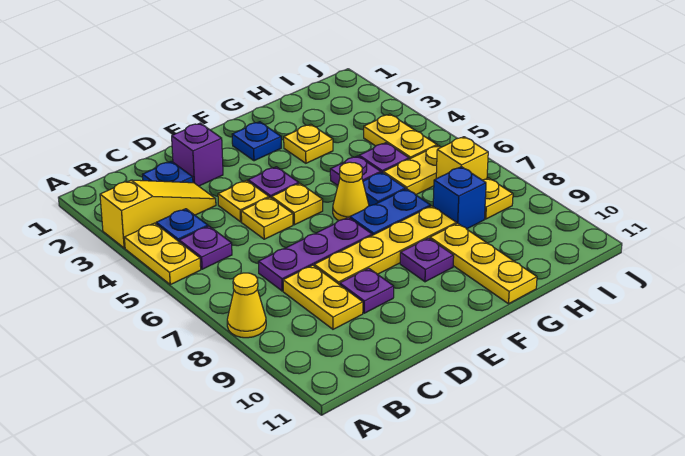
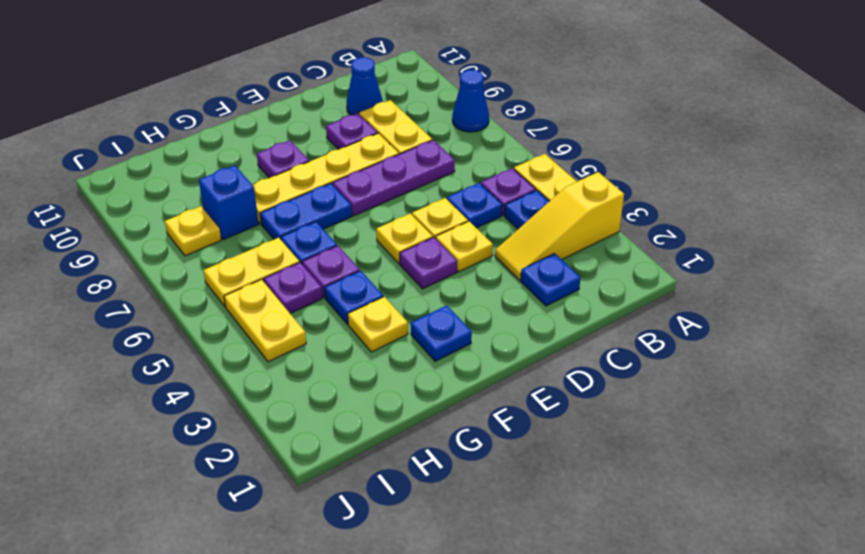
yellow 1x1 cone [227,273,266,338] -> blue 1x1 cone [452,70,489,132]
none -> blue 1x1 plate [447,183,502,228]
none -> blue 1x1 cone [347,57,383,115]
purple 1x1 brick [172,123,223,186] -> none
yellow 1x1 cone [333,162,369,221] -> none
none -> blue 1x1 plate [325,271,383,324]
yellow 1x3 plate [430,223,537,304] -> none
yellow 1x1 brick [436,137,488,180] -> none

